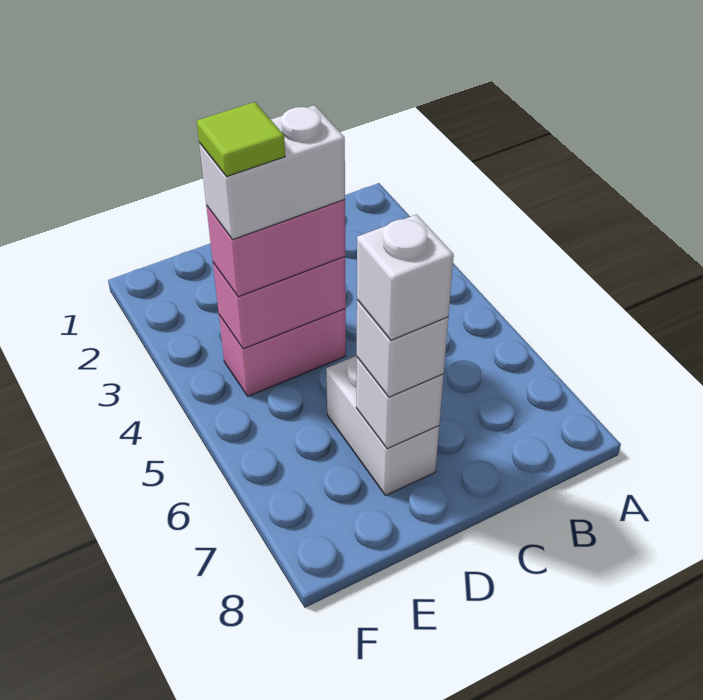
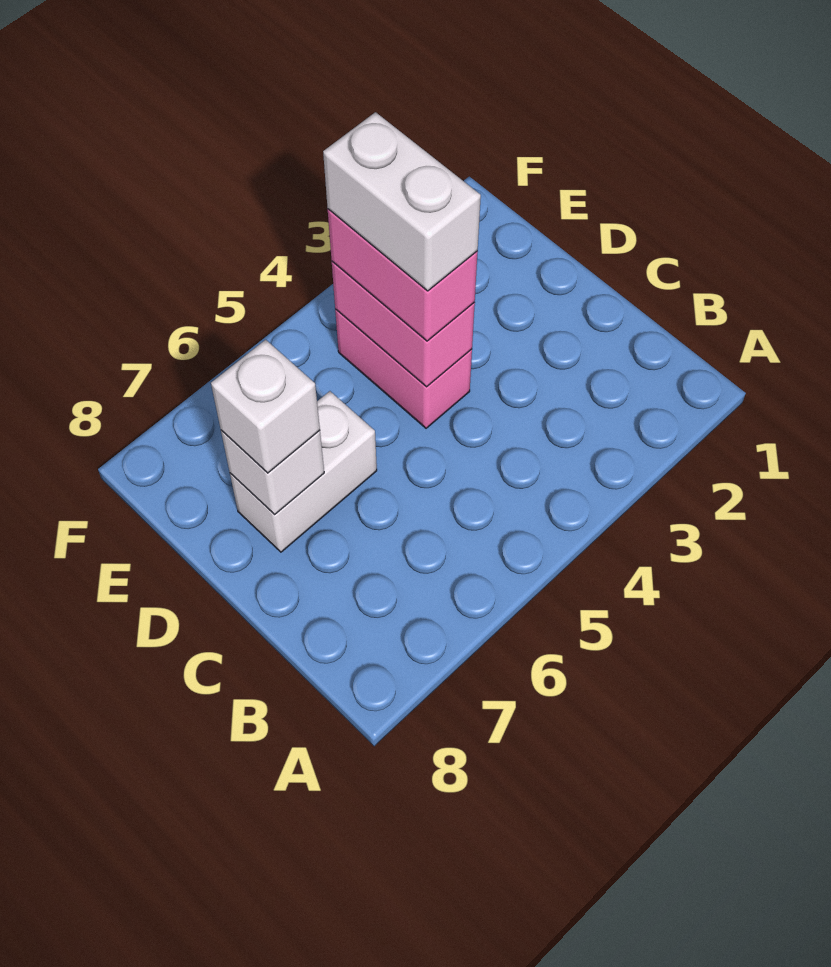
white 1x1 brick [357,214,454,340] -> none
lime 1x1 tile [197,102,285,177] -> none

